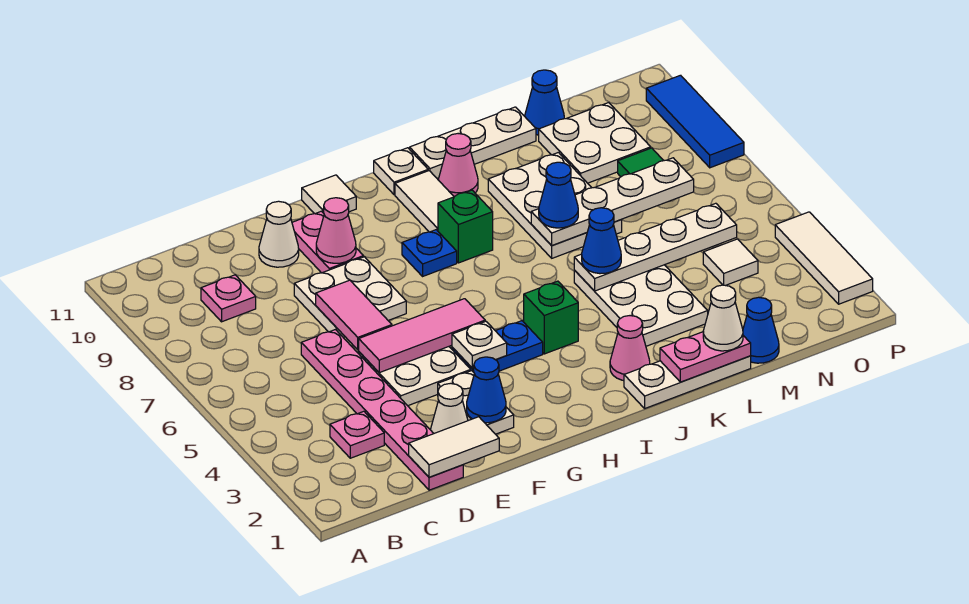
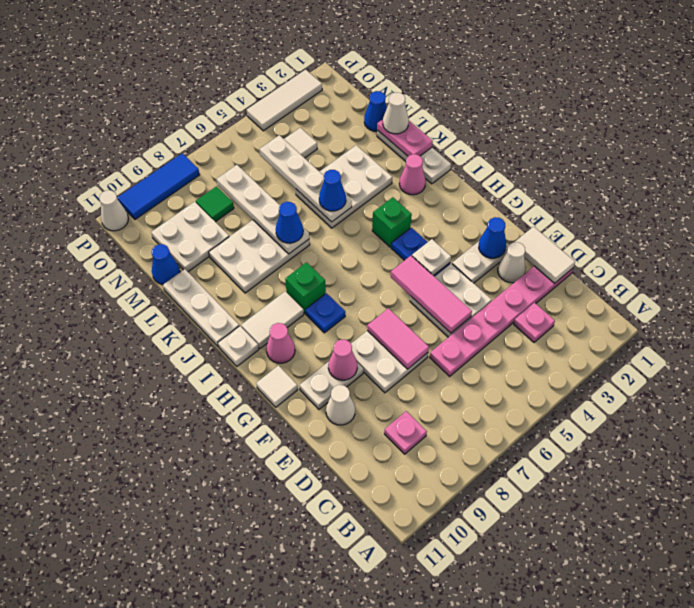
pink 1x2 tile [316,280,392,350] -> pink 1x2 tile turned to [367,308,429,369]
pink 1x2 plate [292,211,363,273] -> white 1x2 plate [300,362,363,409]
pink 1x1 cone [438,134,478,197] -> pink 1x1 cone moved to [266,323,295,363]
none -> white 1x1 cone [99,190,129,231]

